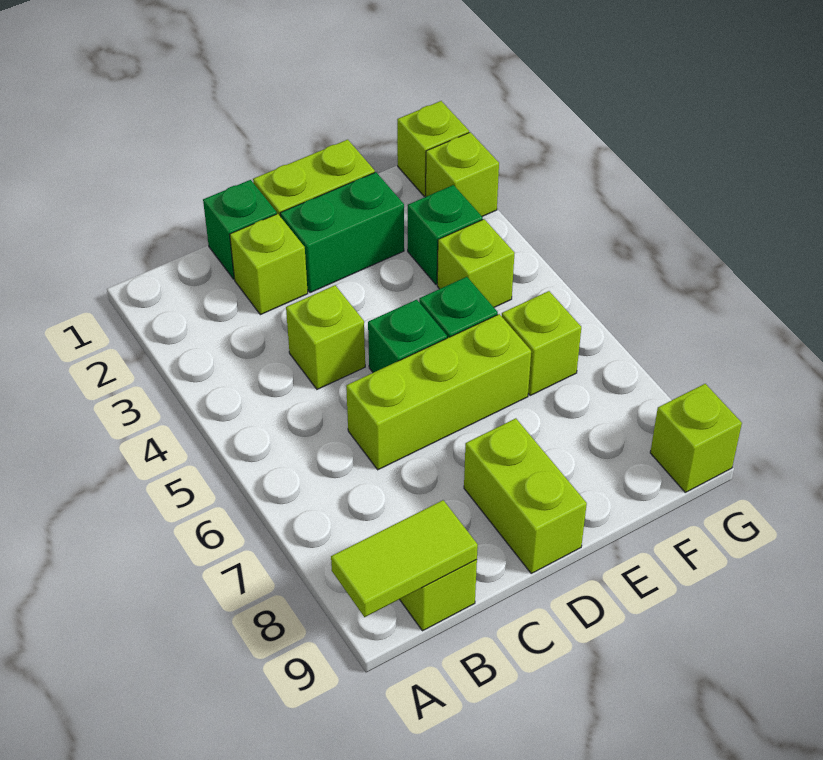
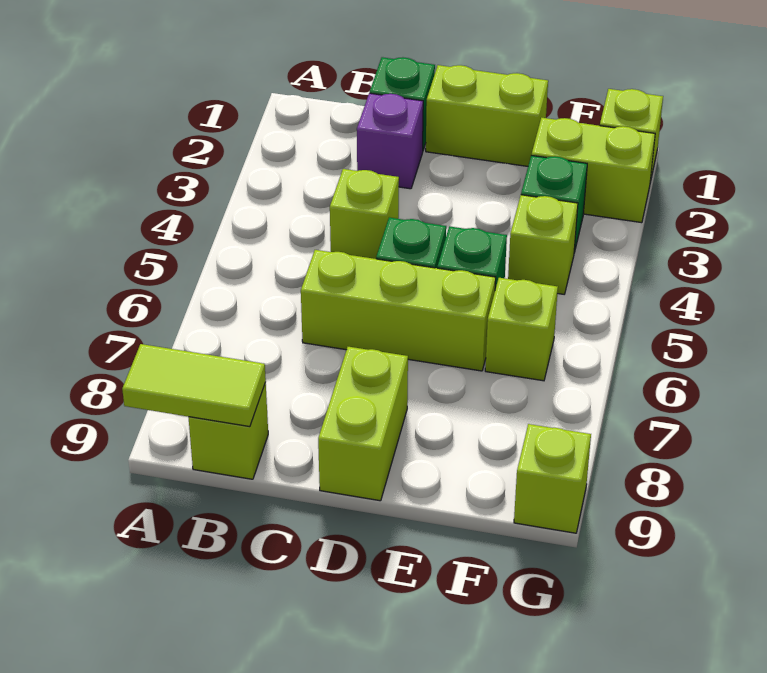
lime 1x1 brick [230,214,308,315] -> purple 1x1 brick [357,93,423,189]
green 1x2 brick [280,172,404,293] -> none
lime 1x1 brick [426,132,499,216] -> lime 1x2 brick [532,118,655,223]

